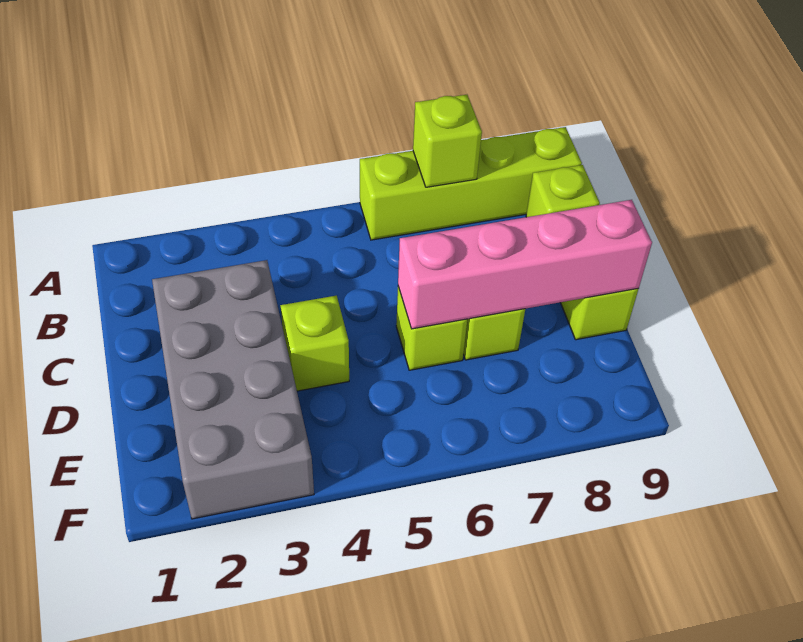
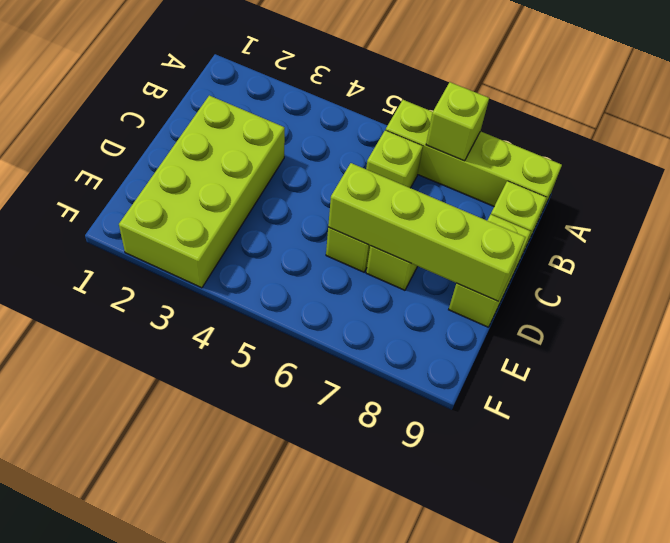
grey 2x4 brick [152,260,314,519] -> lime 2x4 brick [119,96,285,288]
lime 1x1 brick [280,296,349,391] -> lime 1x1 brick moved to [366,130,423,188]
pink 1x4 brick [398,200,652,329] -> lime 1x4 brick [328,163,526,301]

